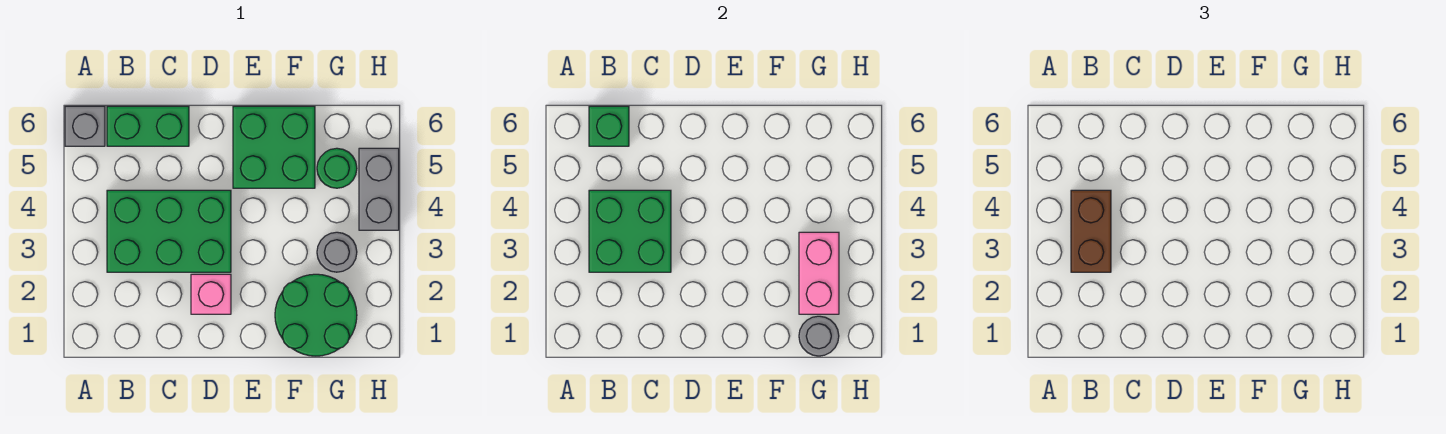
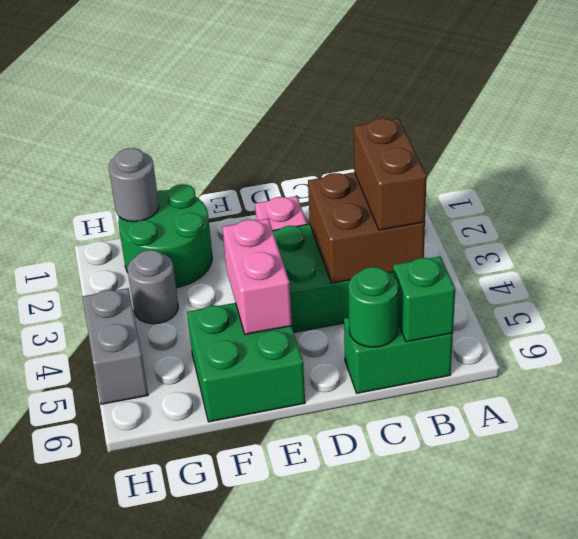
grey 1x1 brick [65,106,105,146] -> none
green 2x2 brick [589,190,671,272] -> brown 2x2 brick [308,172,425,283]
pink 1x2 brick [799,232,839,314] -> pink 1x2 brick moved to [222,219,292,334]
green 1x1 round brick [317,148,357,188] -> green 1x1 round brick moved to [348,267,398,347]

